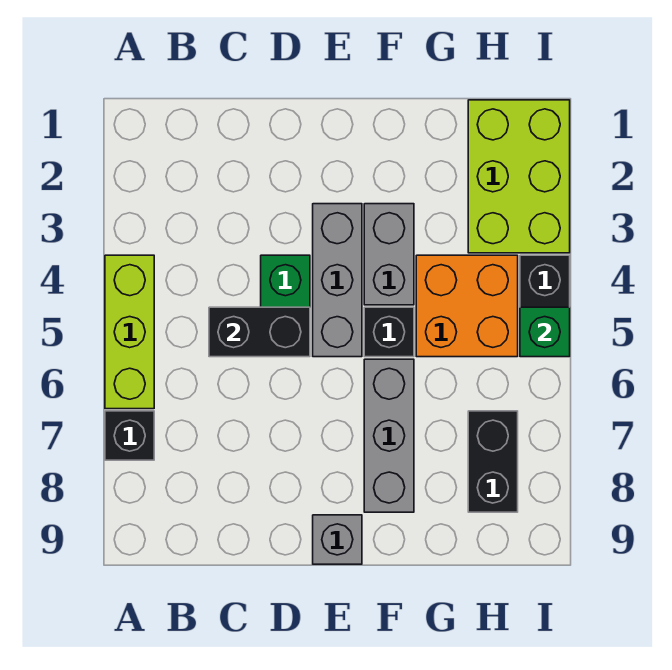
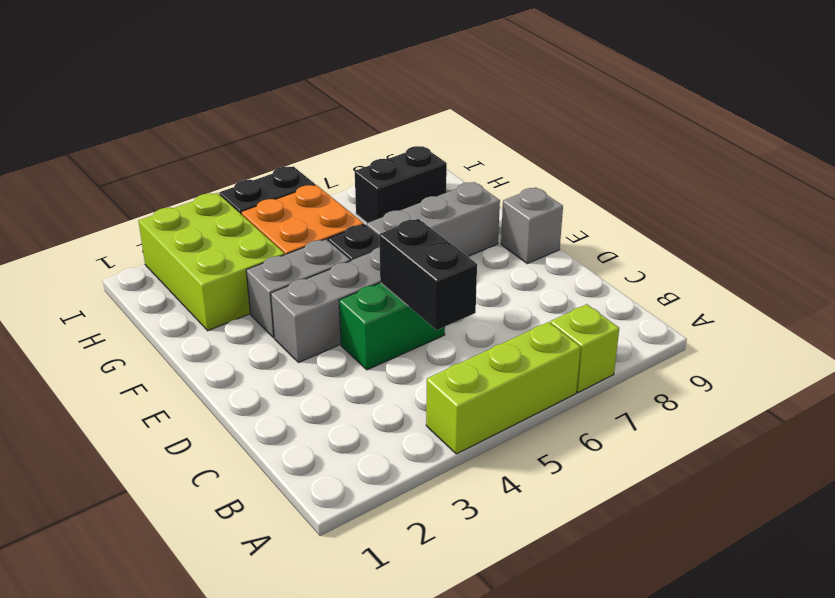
black 1x1 brick [105,411,154,460] -> lime 1x1 brick [550,304,619,393]
lime 2x3 brick [468,100,570,253] -> lime 2x3 brick turned to [139,193,285,331]
green 1x1 brick [520,307,570,357] -> none

